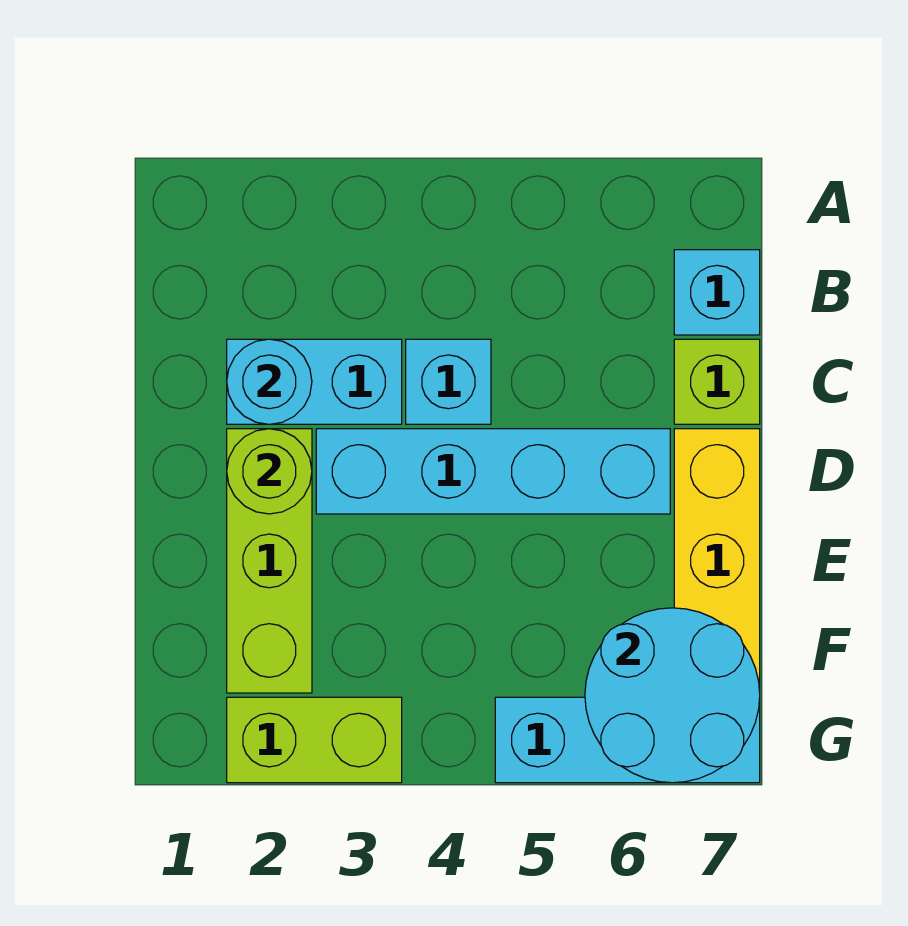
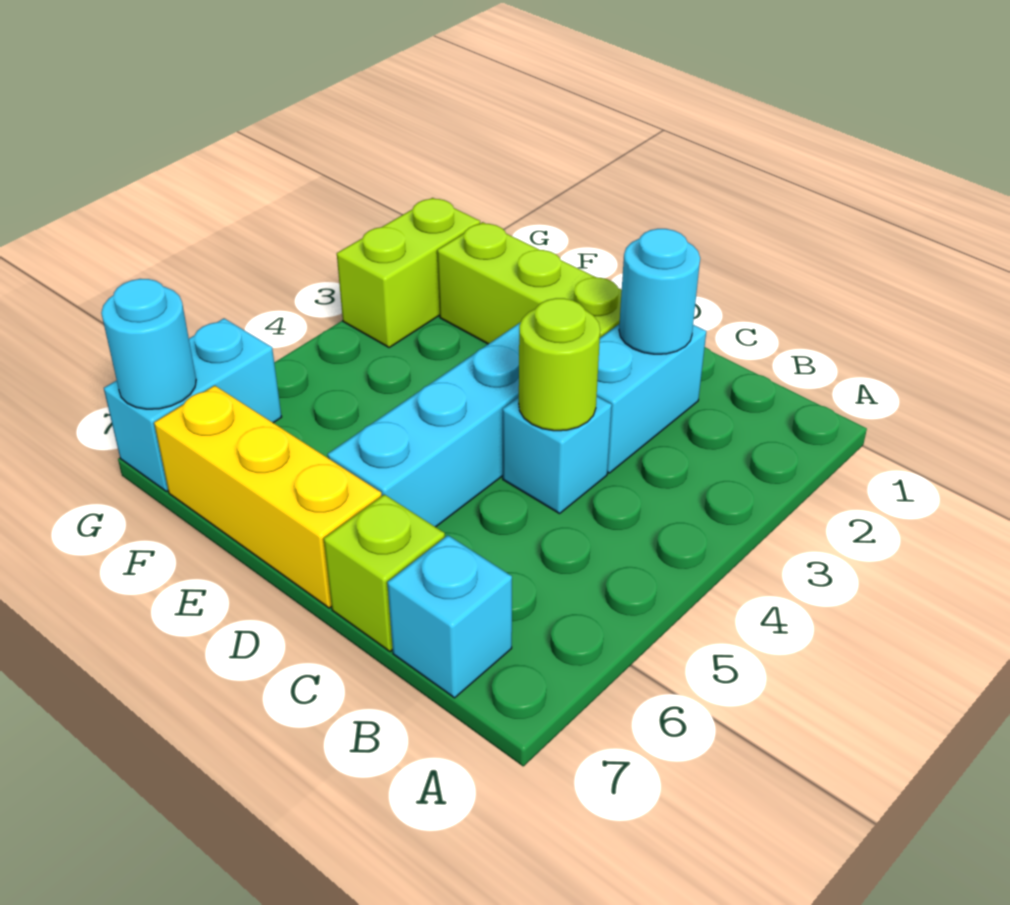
lime 1x1 round brick [227,429,312,514] -> lime 1x1 round brick moved to [519,298,600,431]
cyan 2x2 round brick [585,608,760,783] -> cyan 1x1 round brick [101,279,196,409]
cyan 1x3 brick [495,697,760,783] -> cyan 1x2 brick [104,318,282,491]

